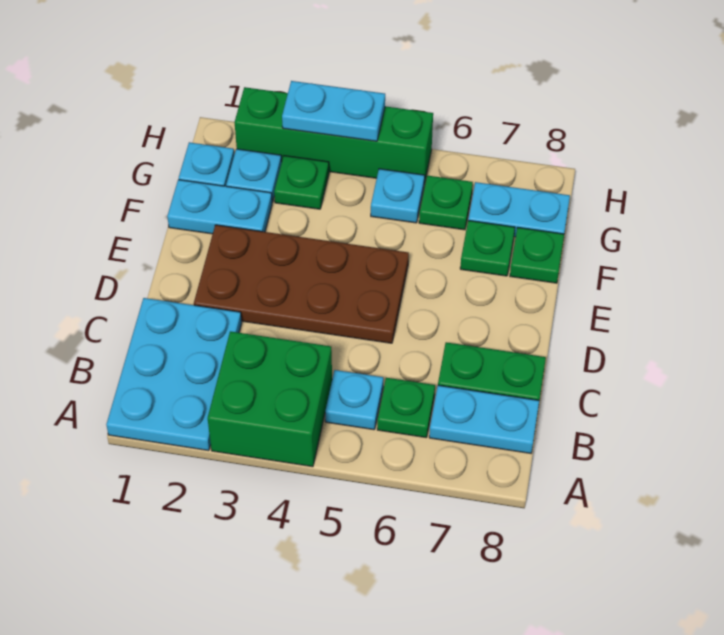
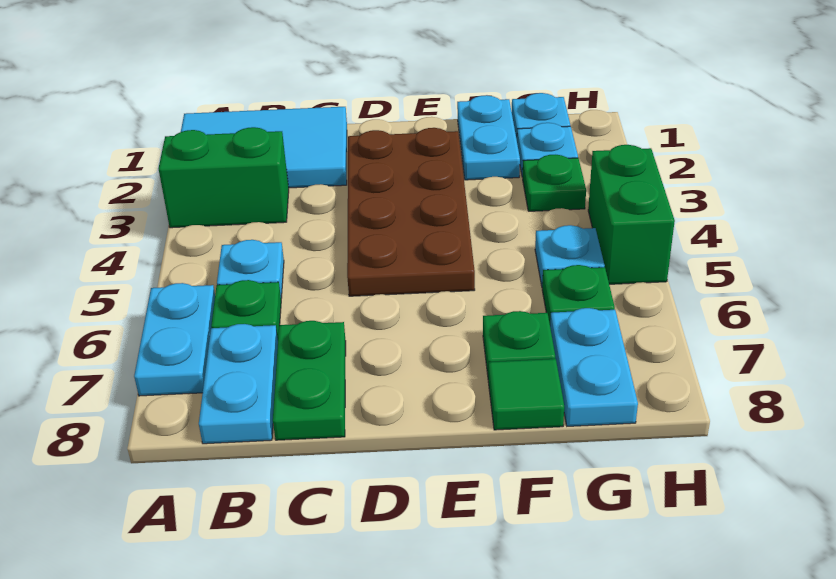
cyan 2x3 plate [106,298,242,451] -> cyan 2x3 tile [181,107,347,188]
green 2x2 brick [208,331,332,467] -> green 1x2 brick [159,127,289,228]
green 1x1 plate [510,228,564,283] -> green 1x1 tile [488,359,564,430]
green 1x4 brick [235,87,433,183] -> green 1x2 brick [588,145,675,284]
cyan 1x2 plate [282,81,385,141] -> cyan 1x2 plate moved to [134,283,215,396]

